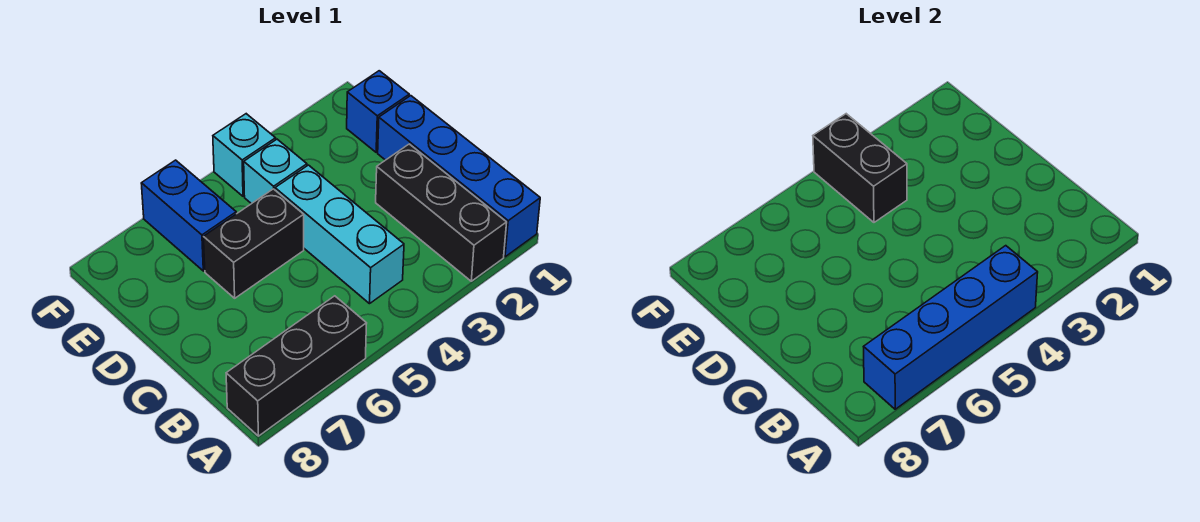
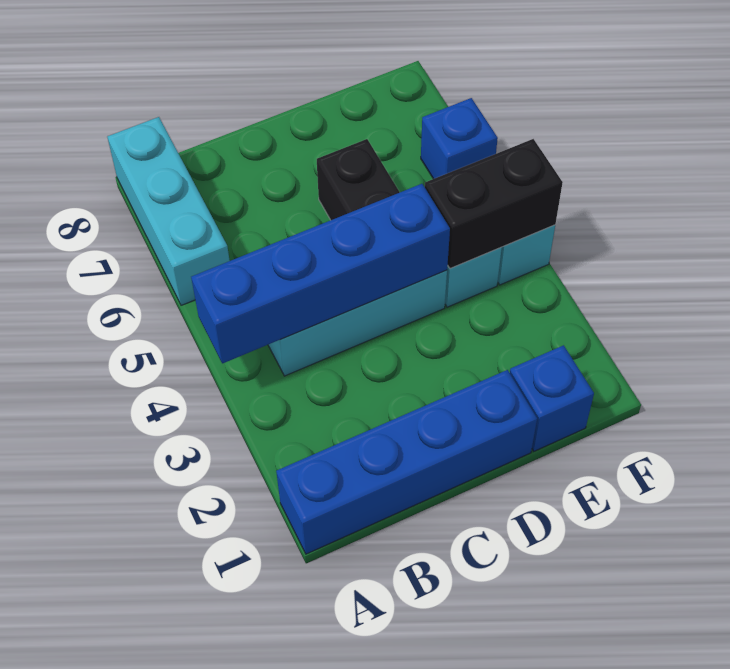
black 1x3 brick [376,144,507,281] -> none
blue 1x4 brick [864,246,1038,409] -> blue 1x4 brick turned to [191,184,450,363]
black 1x3 brick [226,296,367,436] -> cyan 1x3 brick [107,117,230,305]
blue 1x2 brick [141,160,236,271] -> blue 1x1 brick [421,98,498,179]

